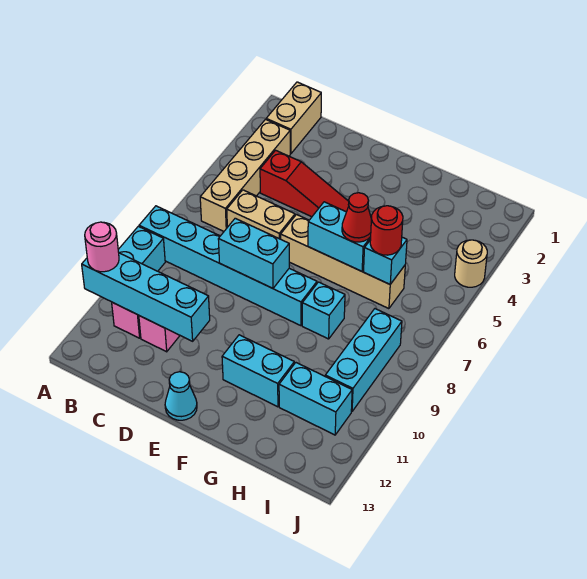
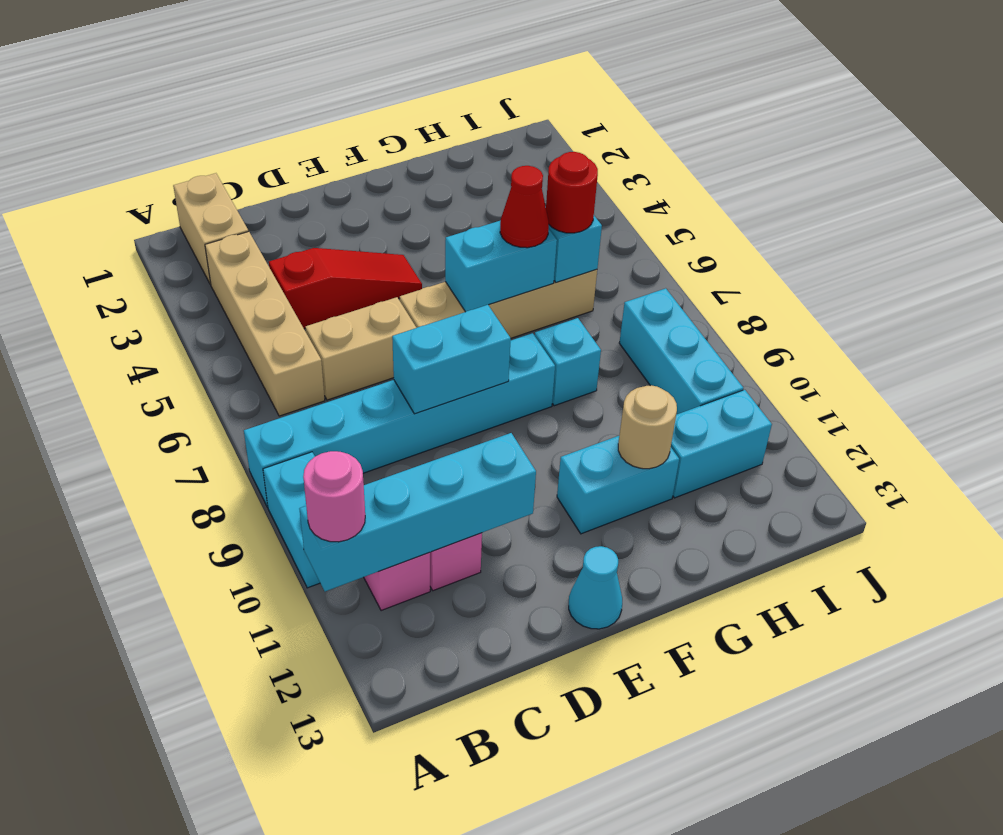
tan 1x1 round brick [455,240,487,287] -> tan 1x1 round brick moved to [618,385,677,469]

